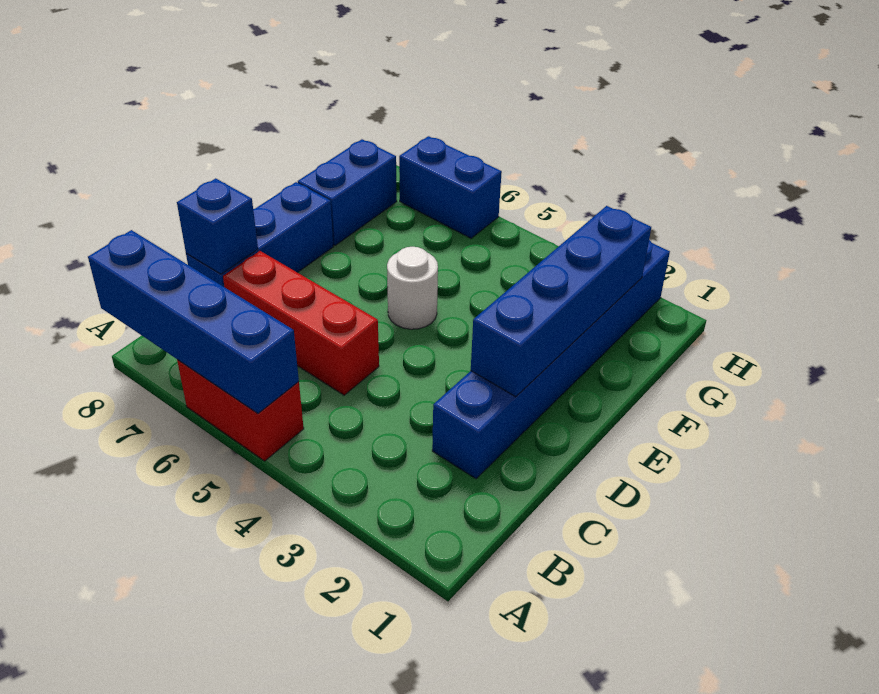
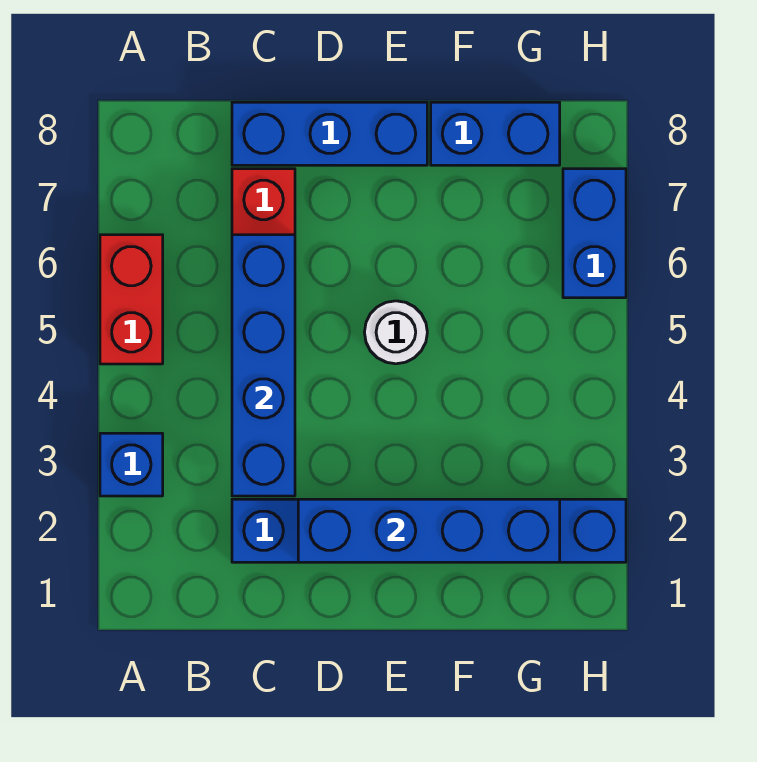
blue 1x4 brick [88,230,299,413] -> blue 1x4 brick moved to [232,235,295,496]
blue 1x1 brick [177,178,258,274] -> blue 1x1 brick moved to [100,433,163,496]

